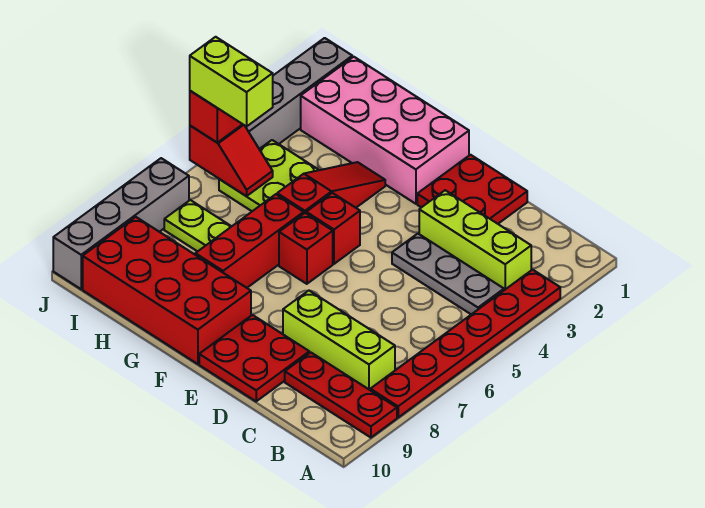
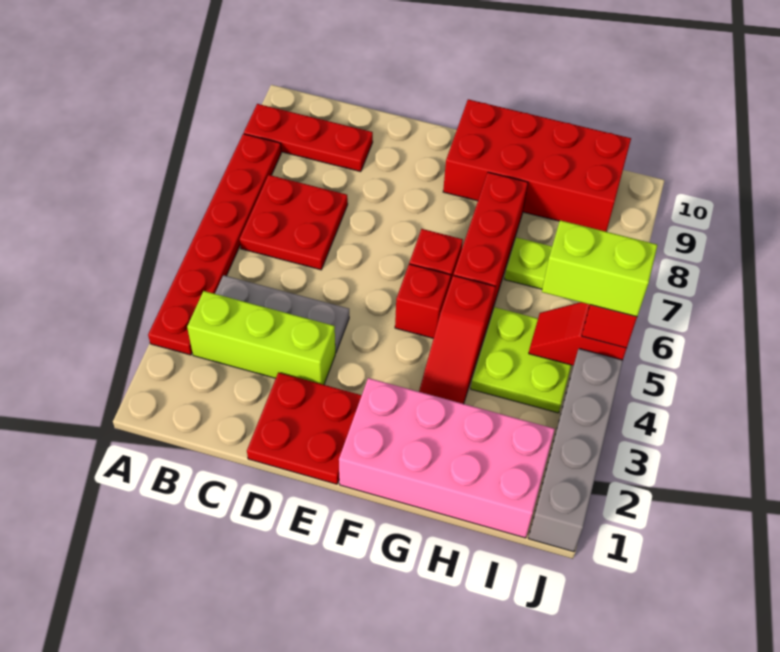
lime 1x3 brick [283,291,395,390] -> none
red 2x2 plate [199,315,309,401] -> red 2x2 plate moved to [240,175,348,270]
grey 1x4 brick [53,158,189,289] -> none

